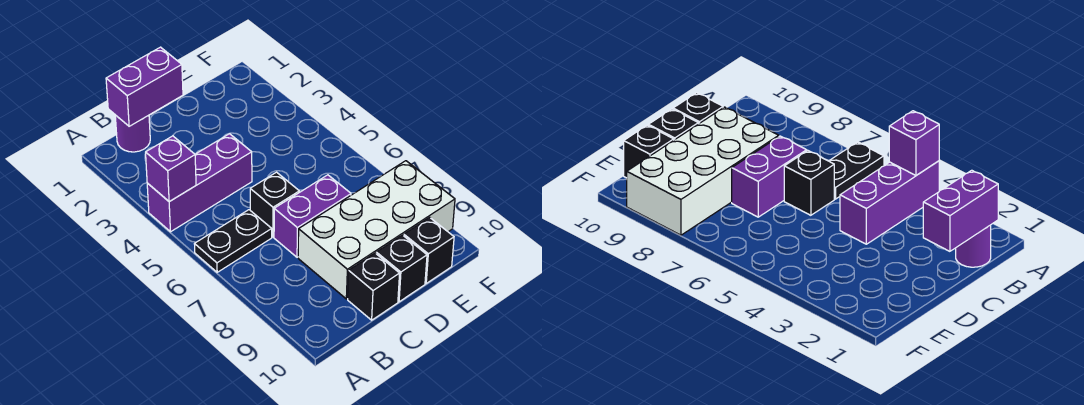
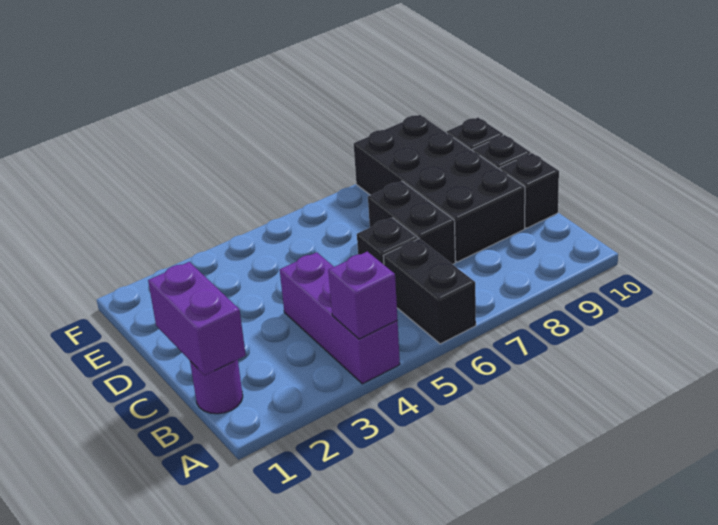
black 1x2 plate [195,210,272,272] -> black 1x2 brick [383,239,476,344]
purple 1x2 brick [274,175,351,257] -> black 1x2 brick [368,181,455,264]
white 2x4 brick [298,161,455,299] -> black 2x4 brick [354,115,525,262]

